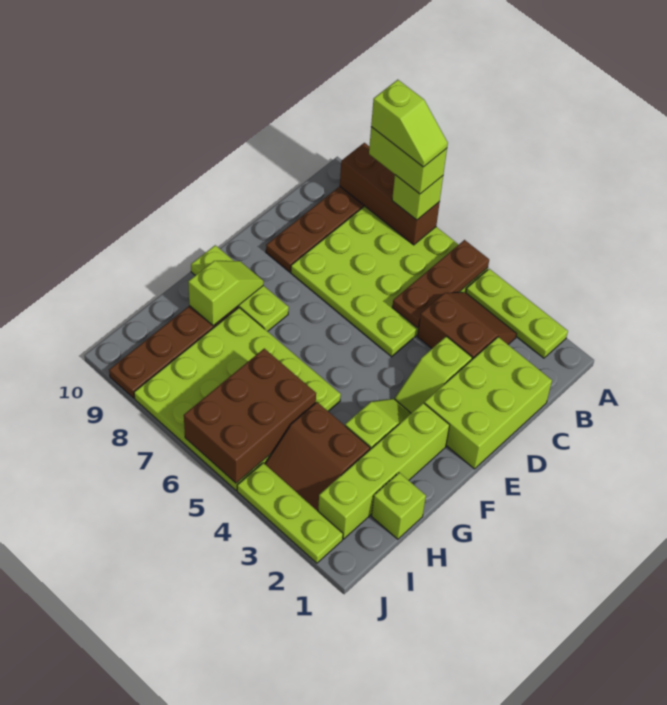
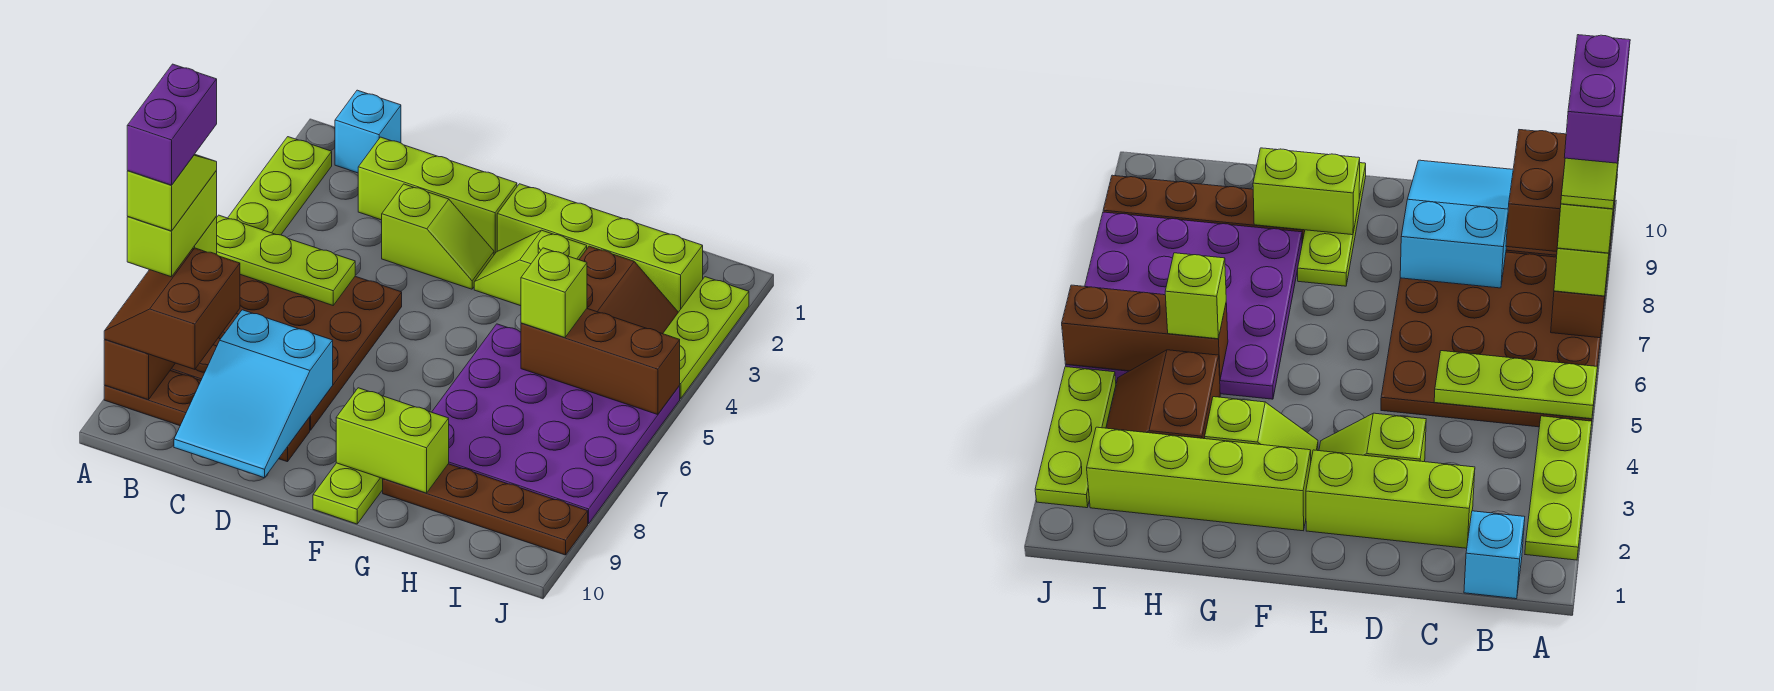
lime 4x4 plate [291,206,488,357] -> brown 4x4 plate [170,275,402,430]
brown 1x3 plate [392,240,489,328] -> lime 1x3 plate [217,215,355,305]
none -> purple 1x2 brick [127,64,217,185]
none -> cyan 1x1 brick [335,90,401,173]
brown 2x2 slope [418,292,517,359] -> brown 2x2 slope moved to [104,248,240,369]
lime 2x3 brick [424,337,552,469] -> lime 1x3 brick [358,137,517,255]
none -> cyan 2x3 slope [174,310,333,478]
lime 1x2 slope [188,261,264,326] -> lime 1x2 brick [336,388,449,493]
lime 4x4 plate [134,308,341,490] -> purple 4x4 plate [432,324,680,524]
lime 1x1 brick [372,473,426,539] -> lime 1x1 brick moved to [521,248,587,338]
brown 2x3 brick [184,349,316,483] -> brown 1x3 brick [521,309,680,415]

